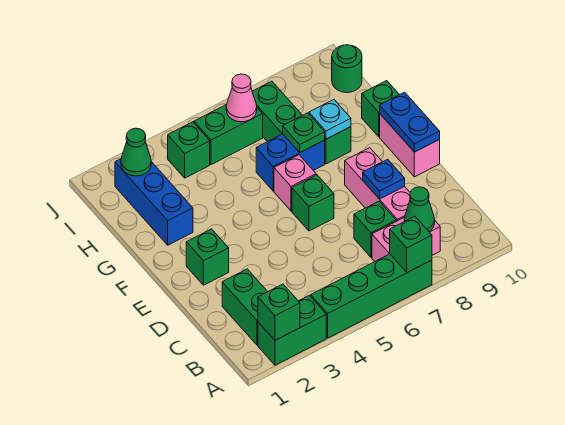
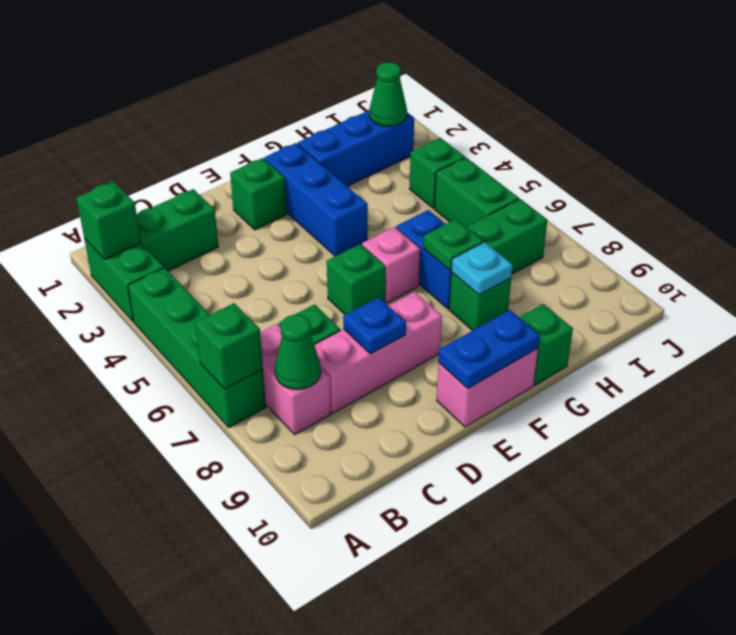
none -> blue 1x3 brick [264,143,368,256]
pink 1x1 cone [226,74,257,122] -> none
green 1x1 round brick [332,45,362,93] -> none

